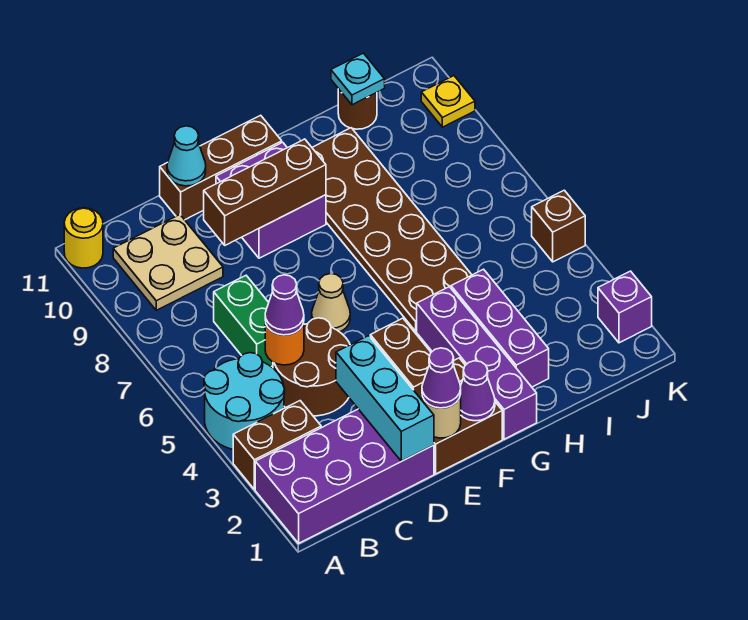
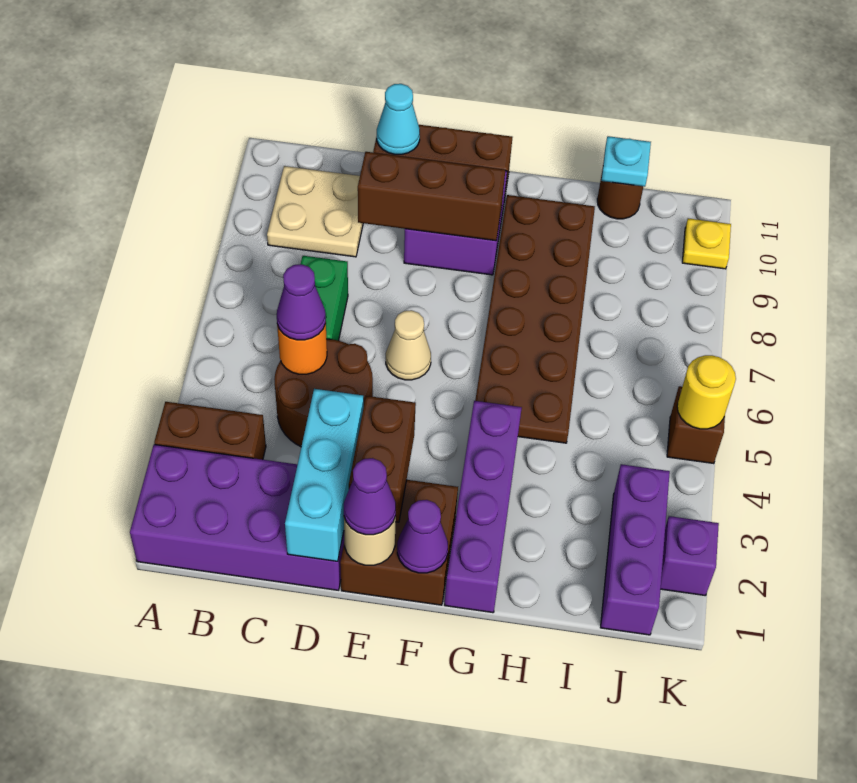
cyan 2x2 round brick [204,353,285,449] -> none
yellow 1x1 round brick [64,208,103,268] -> yellow 1x1 round brick moved to [677,355,736,429]
purple 1x3 brick [451,269,549,387] -> purple 1x3 brick moved to [600,464,670,635]

